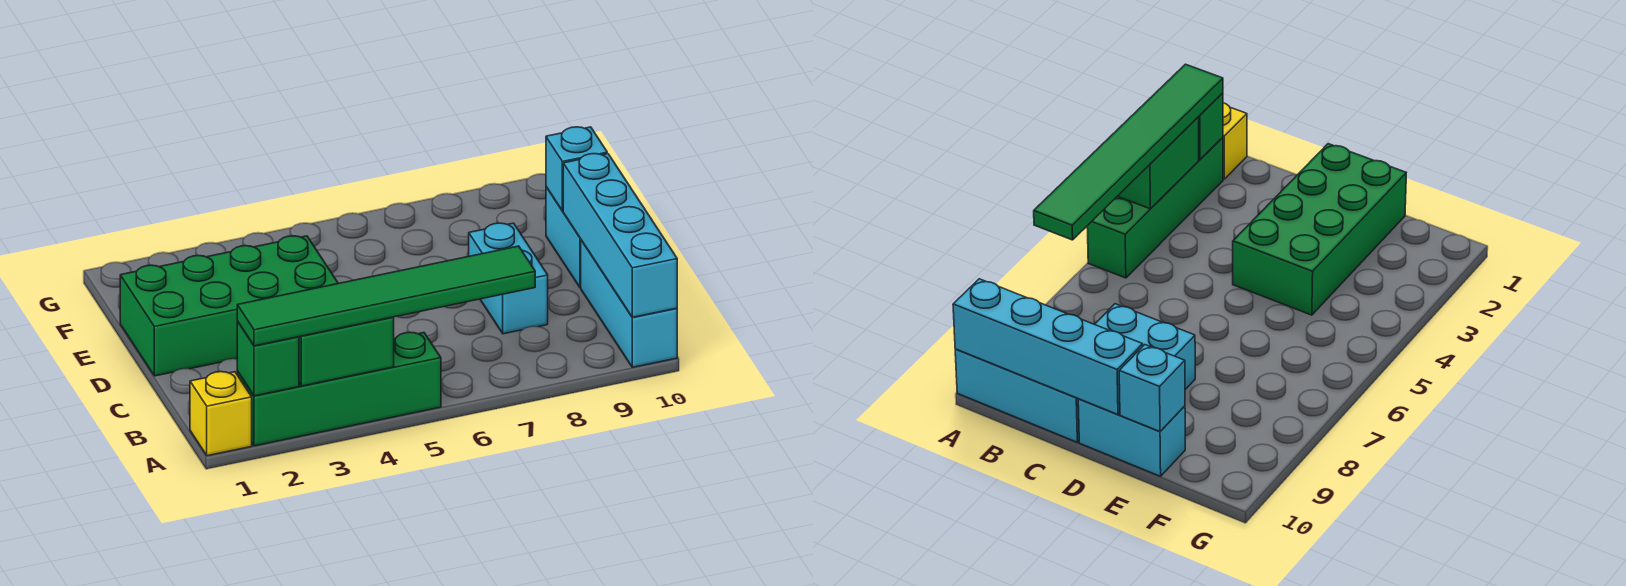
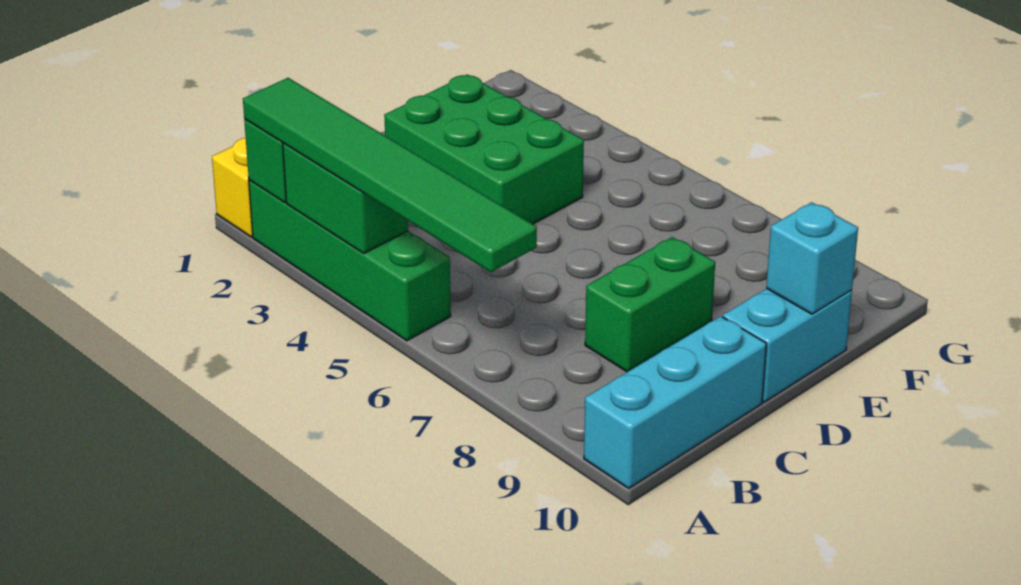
cyan 1x4 brick [563,154,677,317] -> none
cyan 1x2 brick [469,223,548,334] -> green 1x2 brick [585,237,715,372]
green 2x4 brick [120,236,338,376] -> green 2x3 brick [384,74,584,224]

